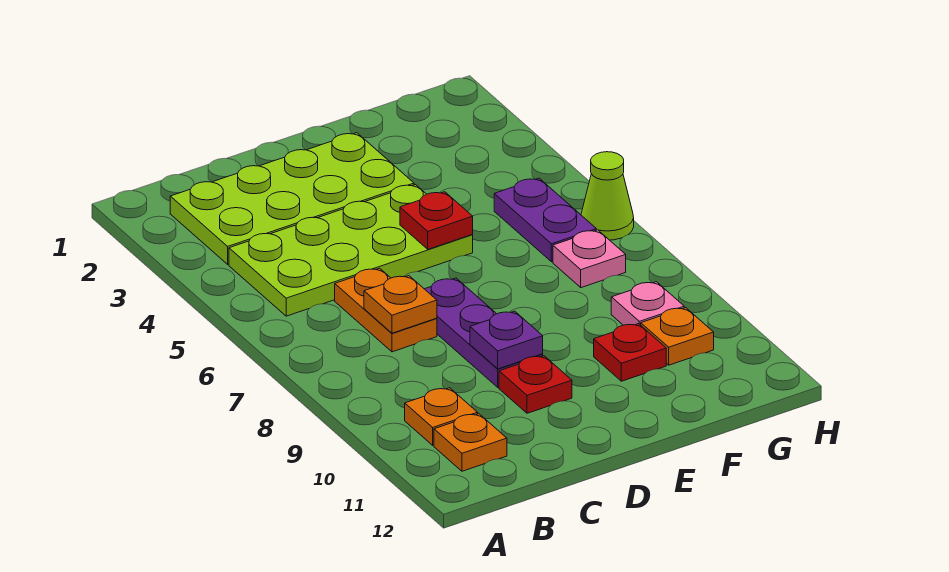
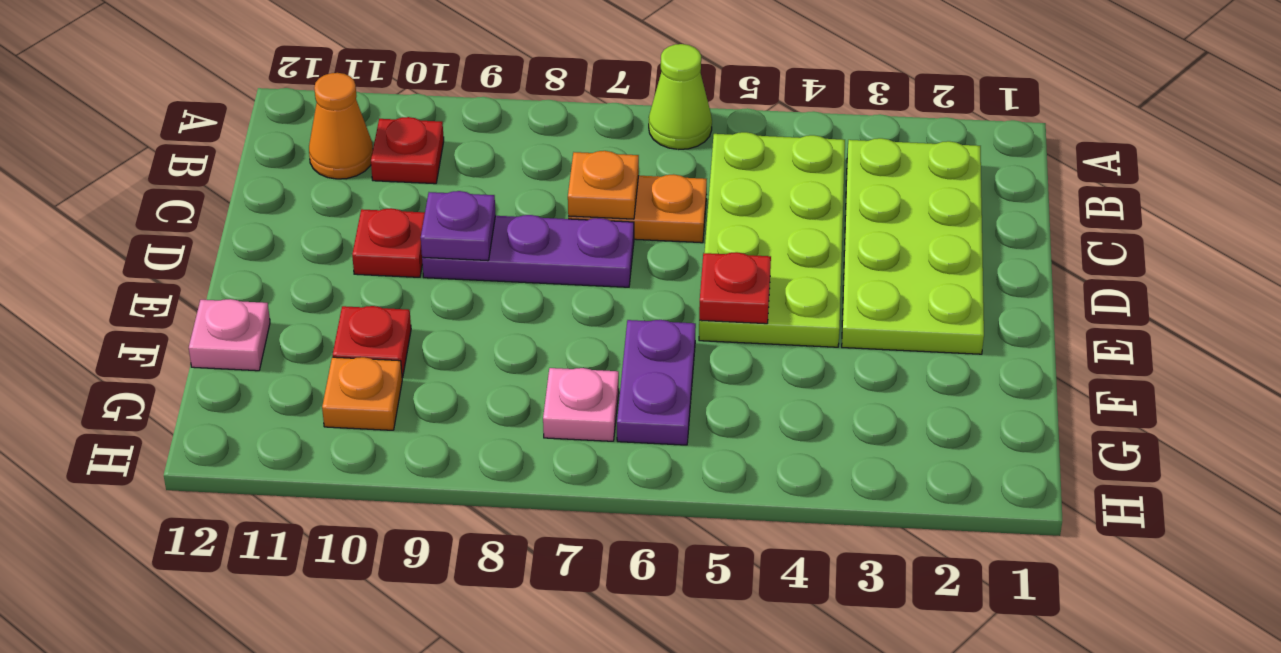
orange 1x1 plate [405,388,478,445] -> red 1x1 plate [371,117,444,184]
orange 1x1 plate [434,414,507,471] -> orange 1x1 cone [309,73,373,179]
purple 1x2 plate [494,178,596,262] -> purple 1x2 plate turned to [617,320,696,445]
pink 1x1 plate [611,282,684,325] -> pink 1x1 plate moved to [189,299,270,371]
lime 1x1 cone [581,152,634,240] -> lime 1x1 cone moved to [649,44,712,150]

